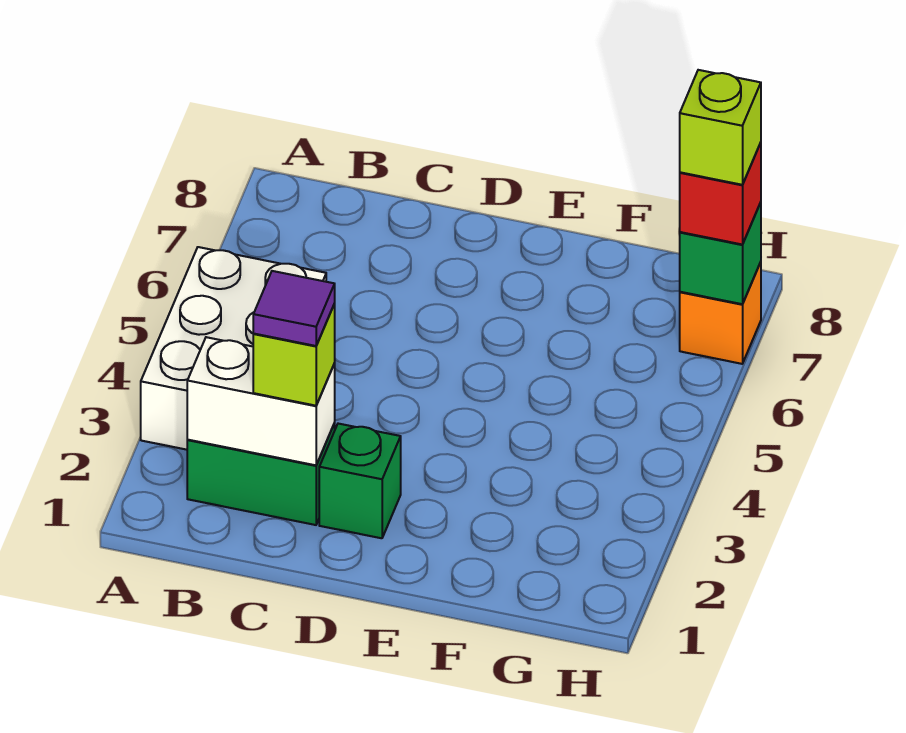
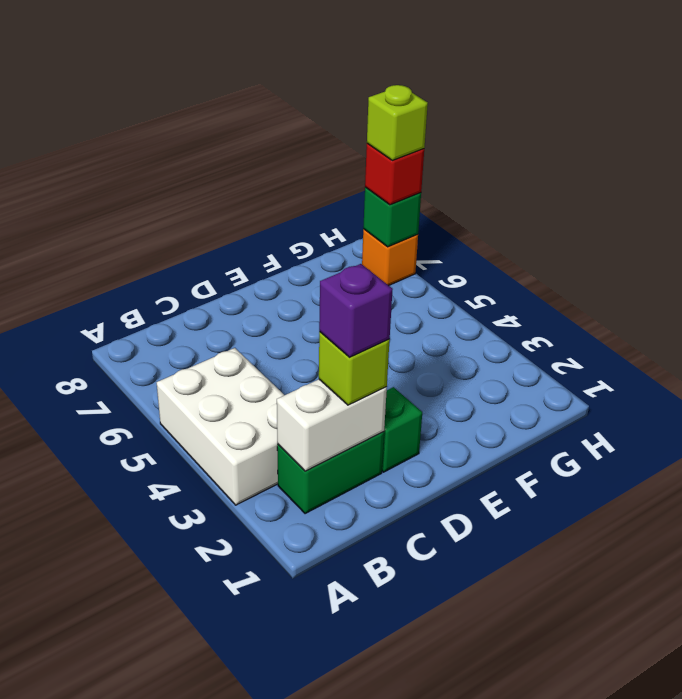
purple 1x1 tile [253,271,335,346] -> purple 1x1 brick [319,264,393,357]

